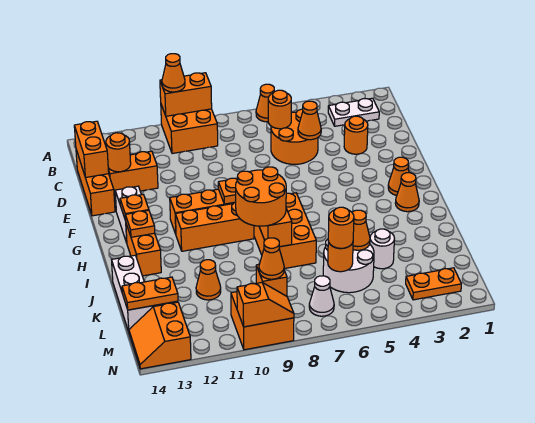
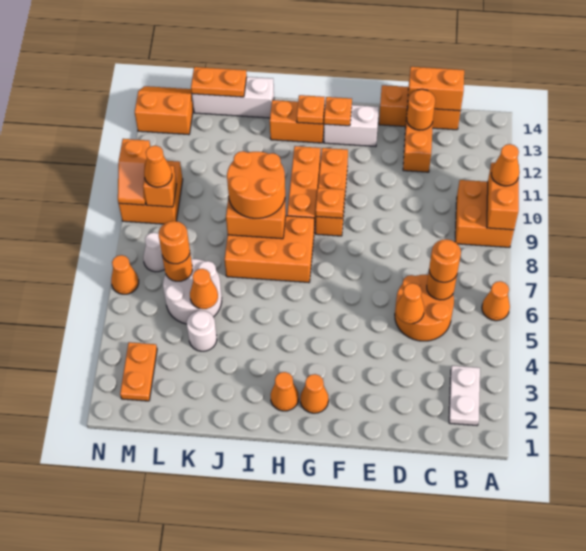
orange 1x1 round brick [344,116,368,154] -> orange 1x1 round brick moved to [429,239,461,282]
orange 1x1 cone [196,260,221,300] -> orange 1x1 cone moved to [111,255,139,294]
orange 1x2 plate [122,277,178,310] -> orange 1x2 plate turned to [191,67,247,97]

